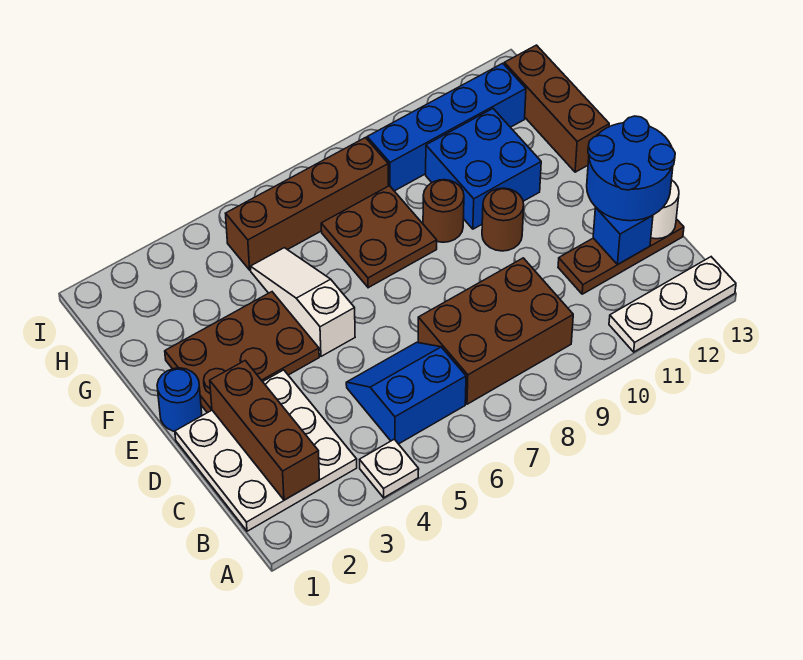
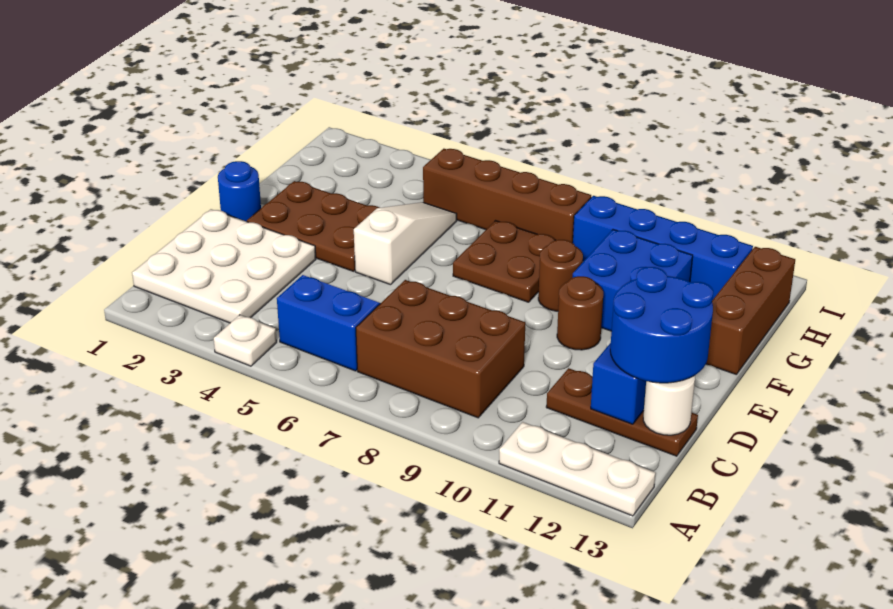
brown 1x3 brick [210,361,320,500] -> none

